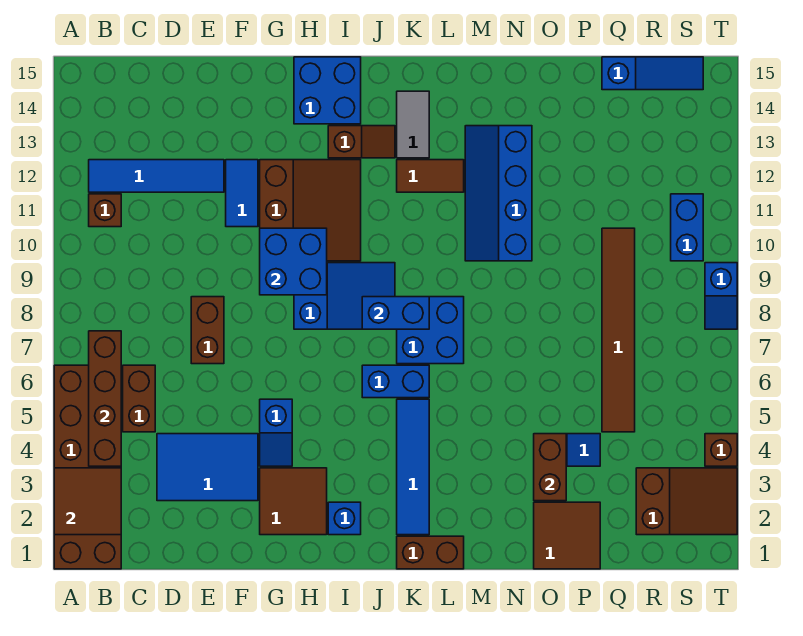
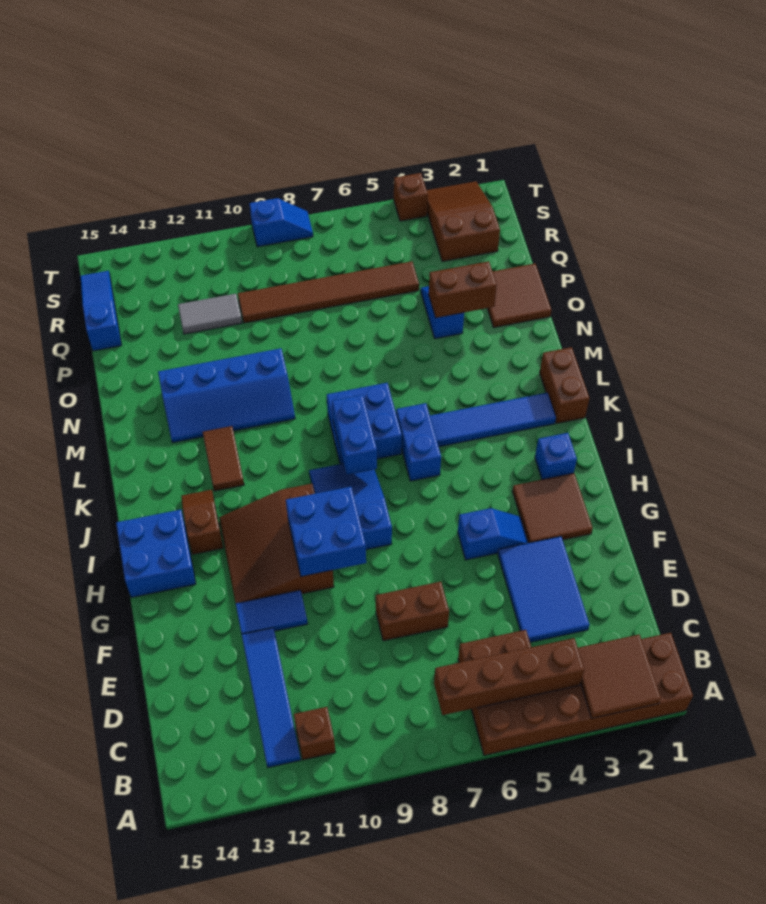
brown 3x3 slope [260,160,361,261] -> brown 3x3 slope turned to [219,483,334,603]
grey 1x2 tile [397,91,429,158] -> grey 1x2 tile moved to [178,294,242,334]
blue 1x2 brick [671,194,703,261] -> none

